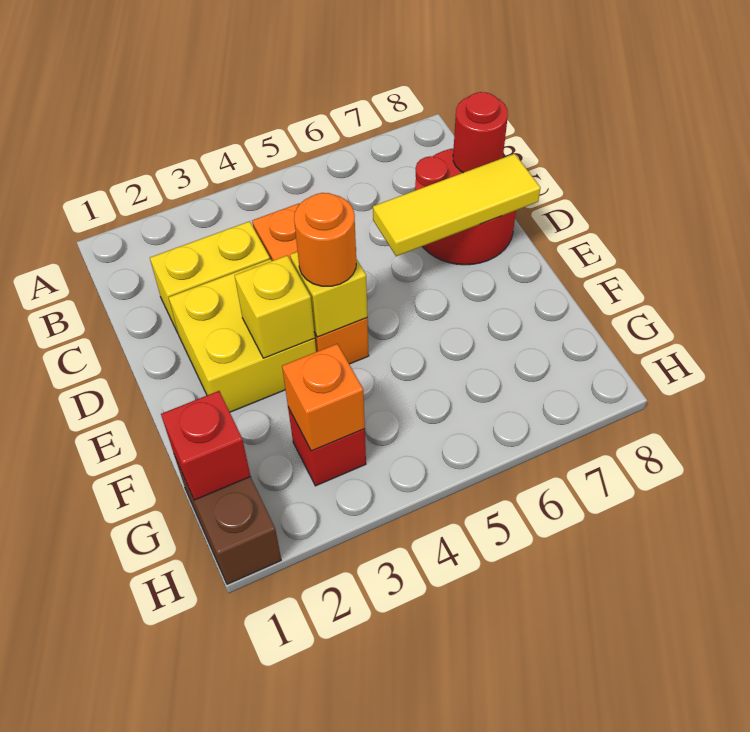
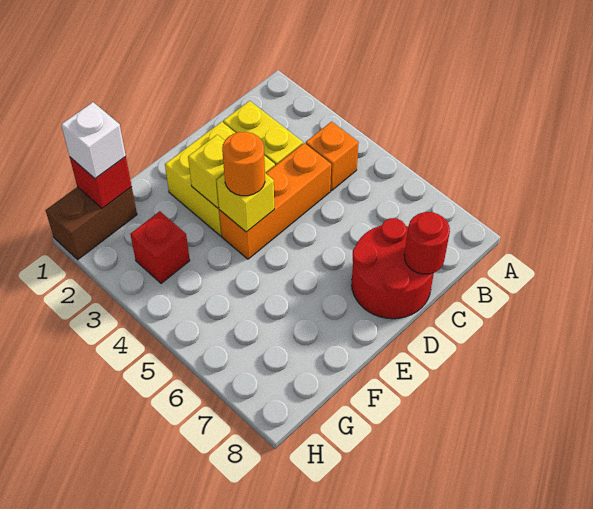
yellow 1x3 tile [373,154,540,256] -> none
none -> white 1x1 brick [61,102,126,179]
orange 1x1 brick [282,344,365,451] -> orange 1x1 brick moved to [306,122,359,191]

